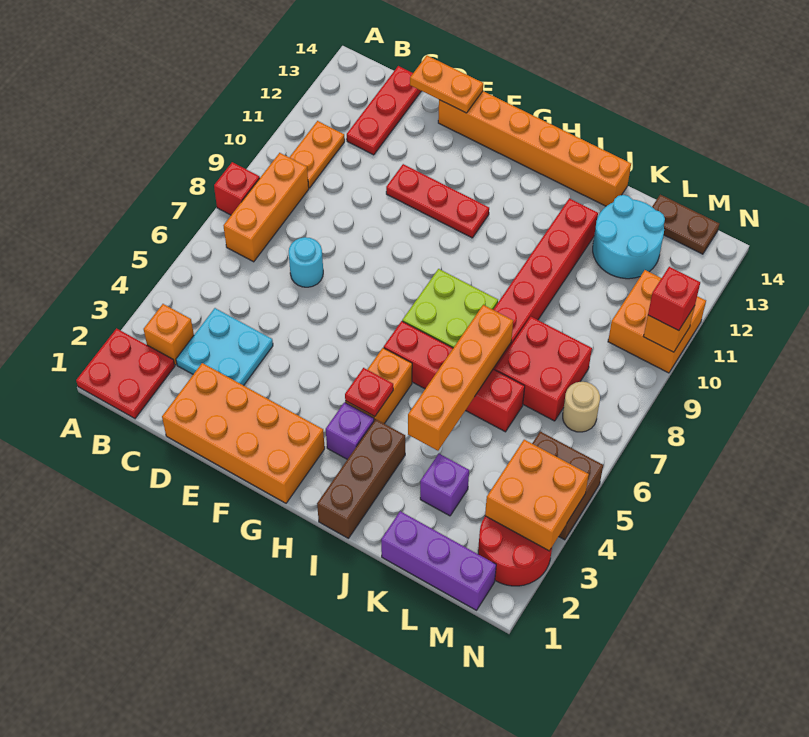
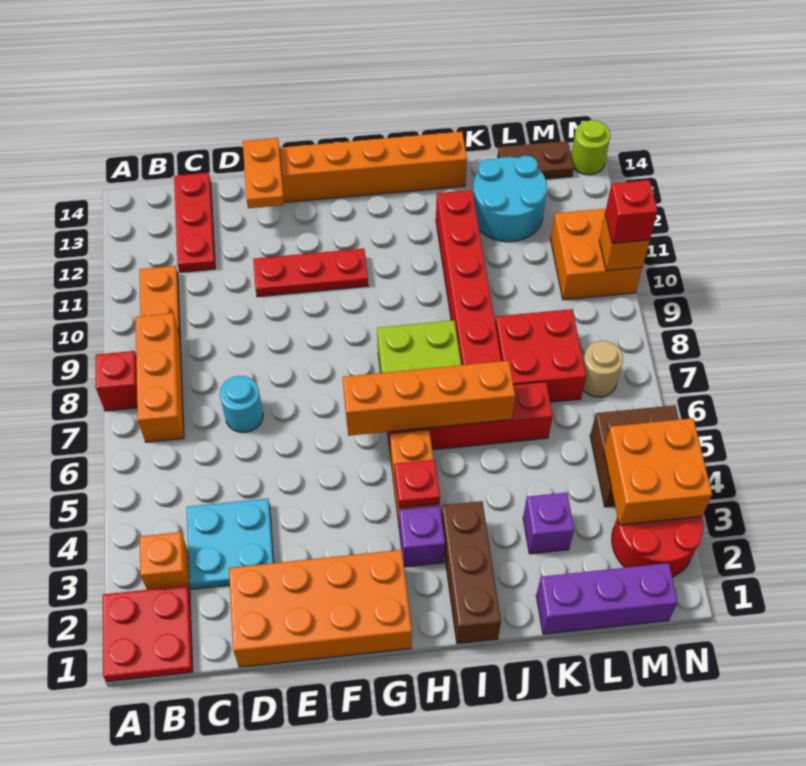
orange 1x2 plate [410,56,483,113] -> orange 1x2 plate turned to [243,138,284,208]
orange 1x4 brick [408,305,513,451] -> orange 1x4 brick turned to [343,361,515,436]
none -> lime 1x1 round brick [571,120,610,175]

